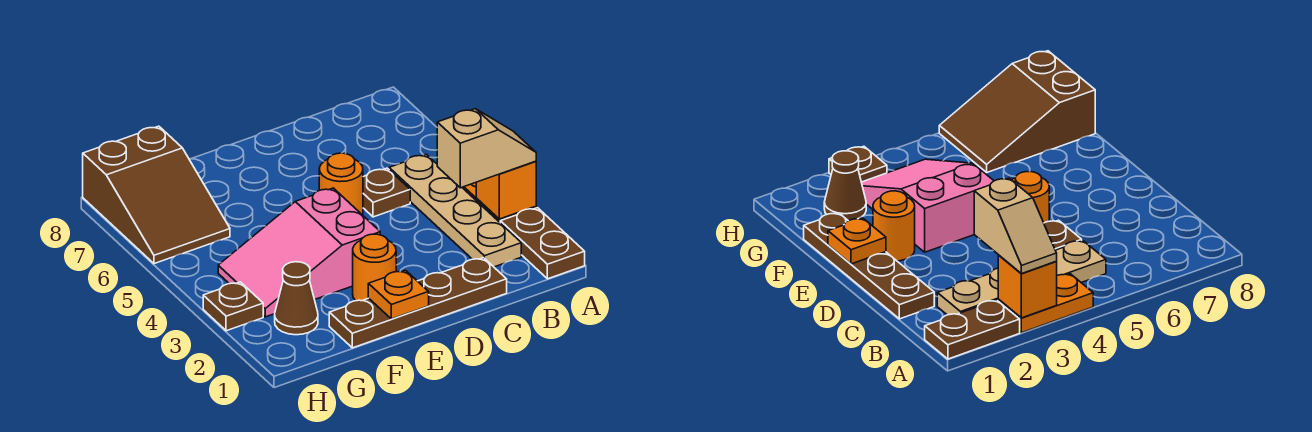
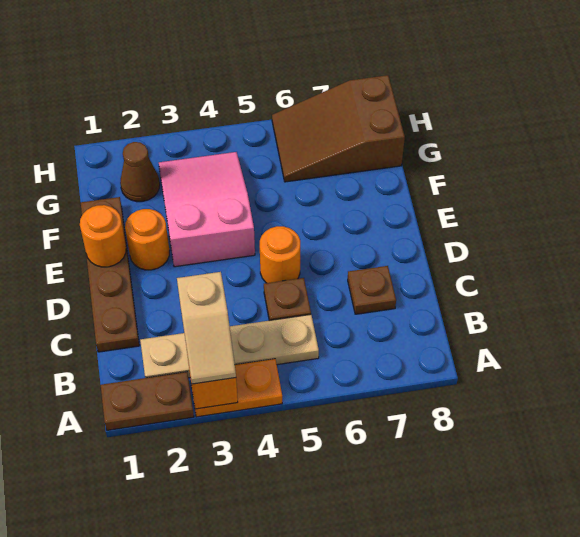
orange 1x1 plate [368,270,429,319] -> orange 1x1 round brick [80,205,126,267]
brown 1x1 plate [203,282,263,331] -> brown 1x1 plate moved to [348,266,396,314]

